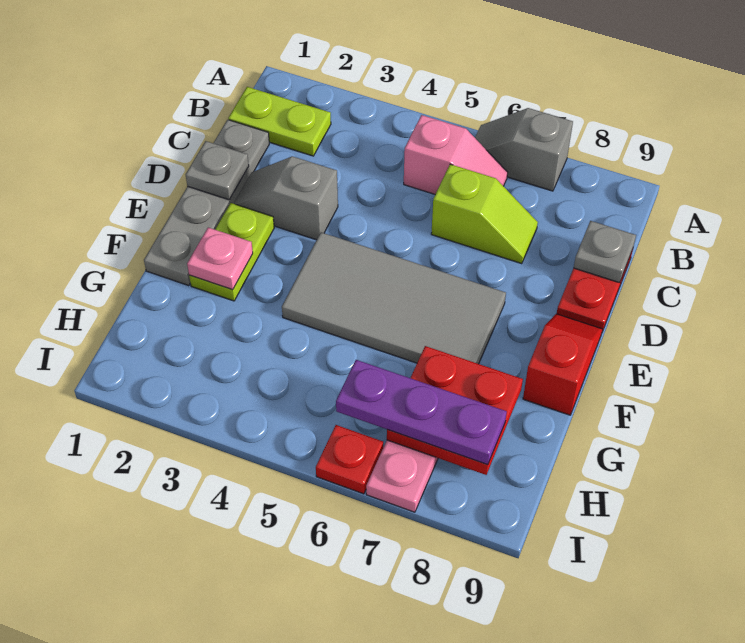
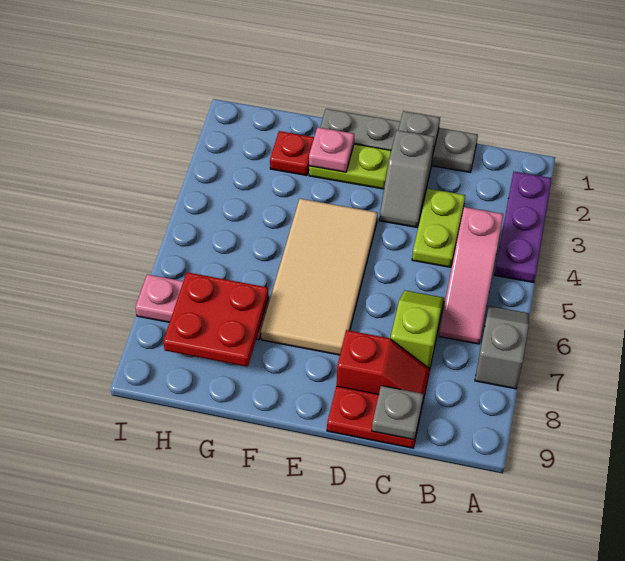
lime 1x2 plate [228,87,331,156] -> lime 1x2 plate moved to [412,188,465,267]
pink 1x2 slope [404,115,508,194] -> pink 1x3 slope [439,207,503,344]
lime 1x2 slope [431,164,538,264] -> lime 1x2 slope turned to [391,291,444,371]
grey 1x2 slope [234,156,338,240] -> grey 1x2 slope turned to [379,130,434,227]
grey 2x4 tile [282,232,506,364] -> tan 2x4 tile [261,199,377,355]
red 1x2 slope [523,314,603,415] -> red 1x2 slope moved to [337,330,430,405]
purple 1x3 plate [336,360,507,465] -> purple 1x3 plate moved to [494,172,552,282]
red 1x1 plate [316,425,383,494] -> red 1x1 plate moved to [270,131,314,175]

